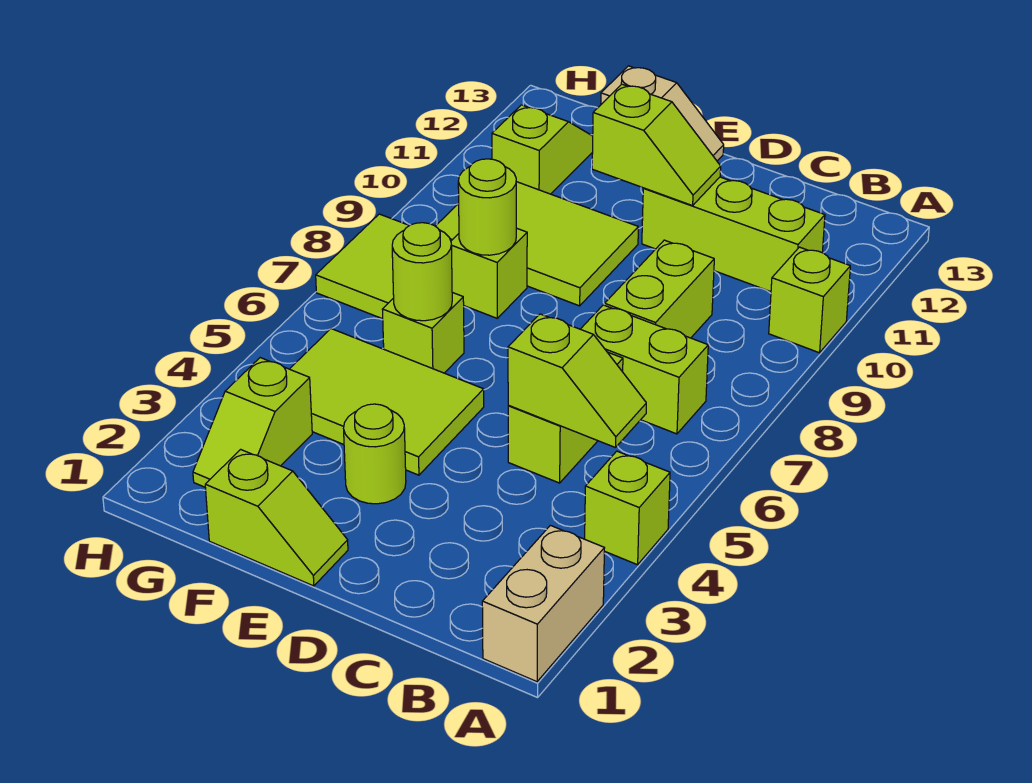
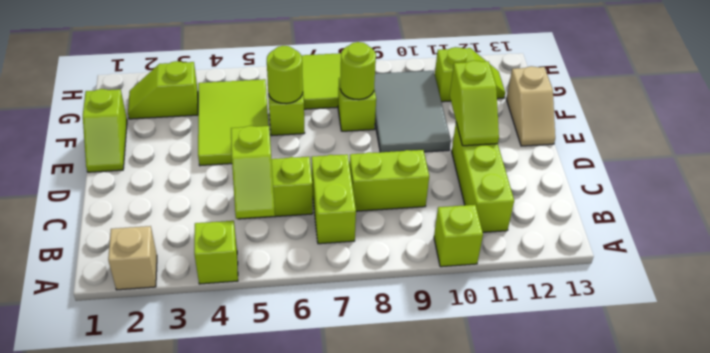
tan 1x2 brick [482,525,604,682] -> tan 1x1 brick [108,226,157,290]
lime 1x1 round brick [344,404,406,504] -> none
lime 2x3 tile [436,182,638,306] -> grey 2x3 tile [374,71,451,152]

